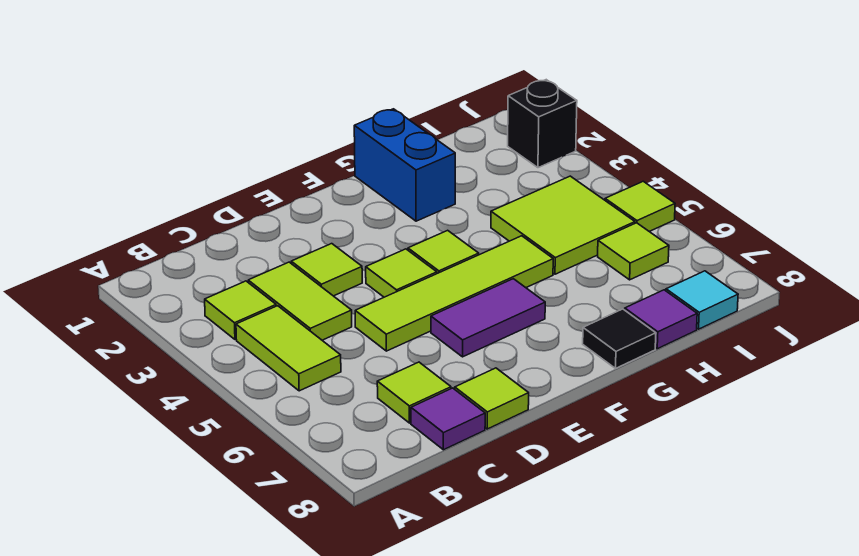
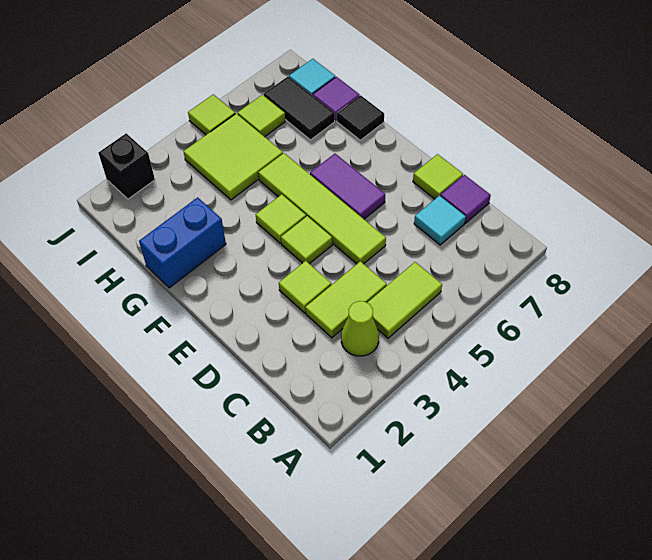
lime 1x1 tile [205,281,276,340] -> lime 1x1 cone [341,301,379,356]
lime 1x1 tile [377,362,451,423] -> cyan 1x1 tile [414,196,466,245]
none -> black 1x2 tile [264,77,335,140]

